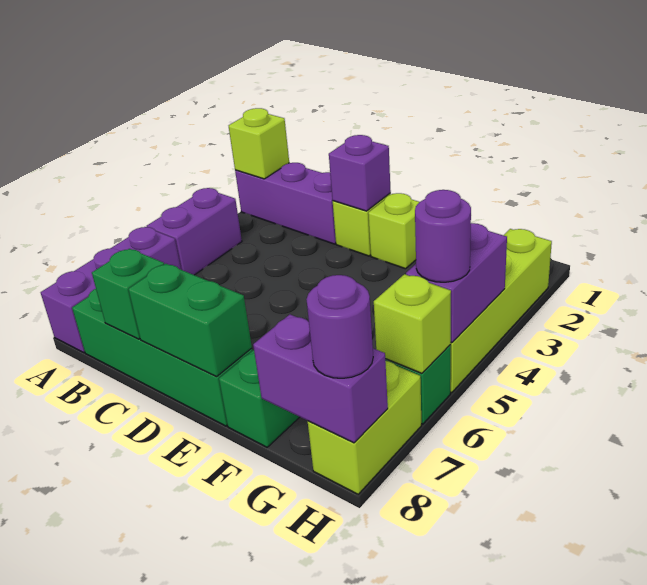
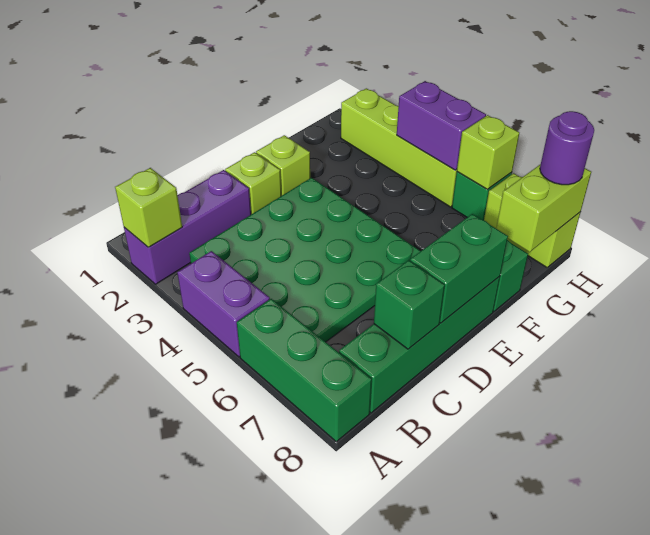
purple 1x3 brick [41,227,181,352] -> green 1x3 brick [237,299,372,442]
none -> green 4x4 plate [189,178,421,342]
purple 1x1 brick [329,135,391,211] -> none
purple 1x2 brick [253,314,388,443] -> lime 1x2 brick [496,164,591,252]
purple 1x1 round brick [415,190,471,282] -> none

